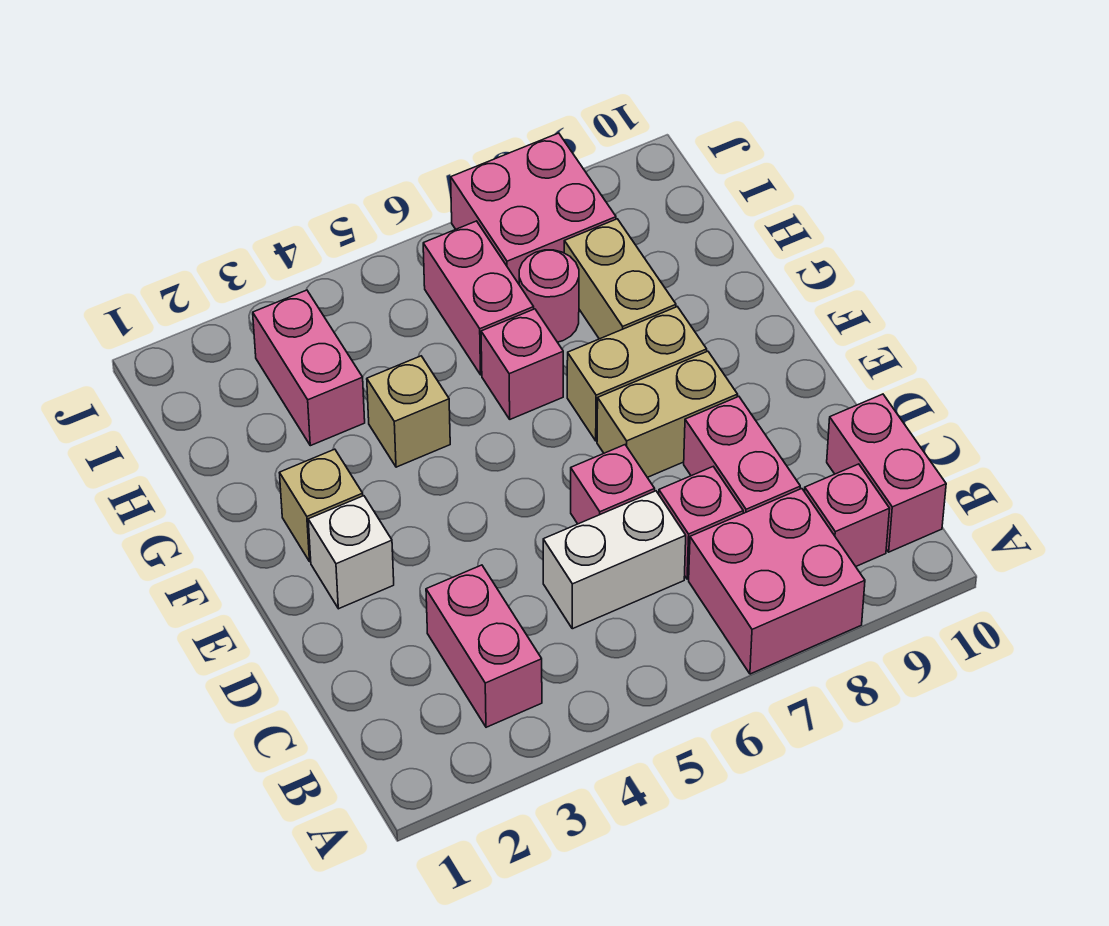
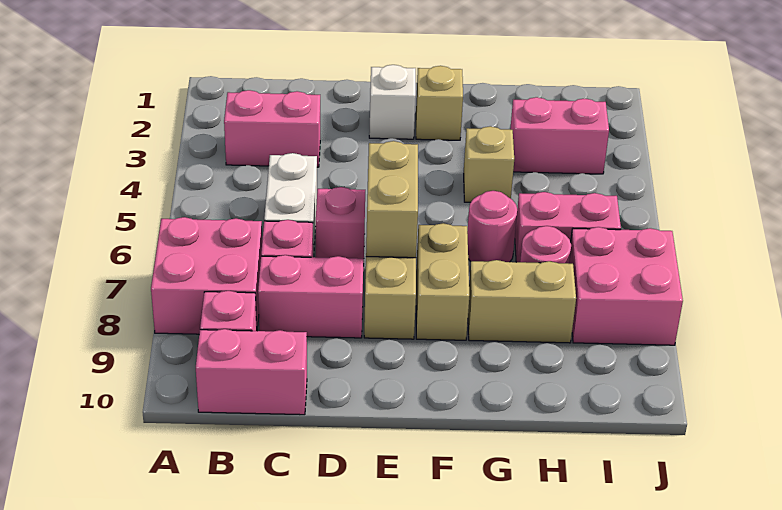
none -> tan 1x2 brick [366,141,418,258]
pink 1x1 brick [481,309,563,419] -> pink 1x1 round brick [467,191,517,262]

